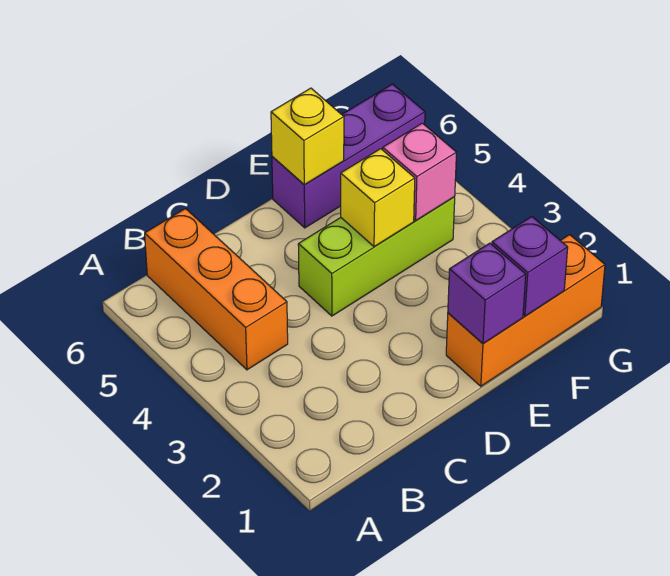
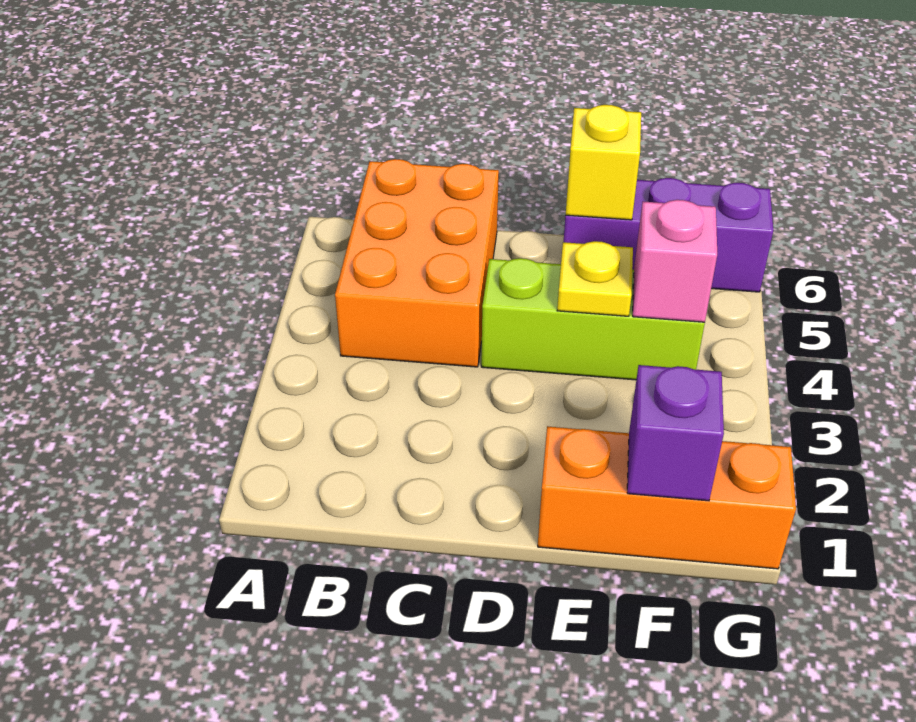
orange 1x3 brick [145,209,288,370] -> orange 2x3 brick [335,159,499,367]
purple 1x1 brick [448,243,526,343] -> none
yellow 1x1 brick [341,149,415,247] -> yellow 1x1 plate [557,241,633,316]

